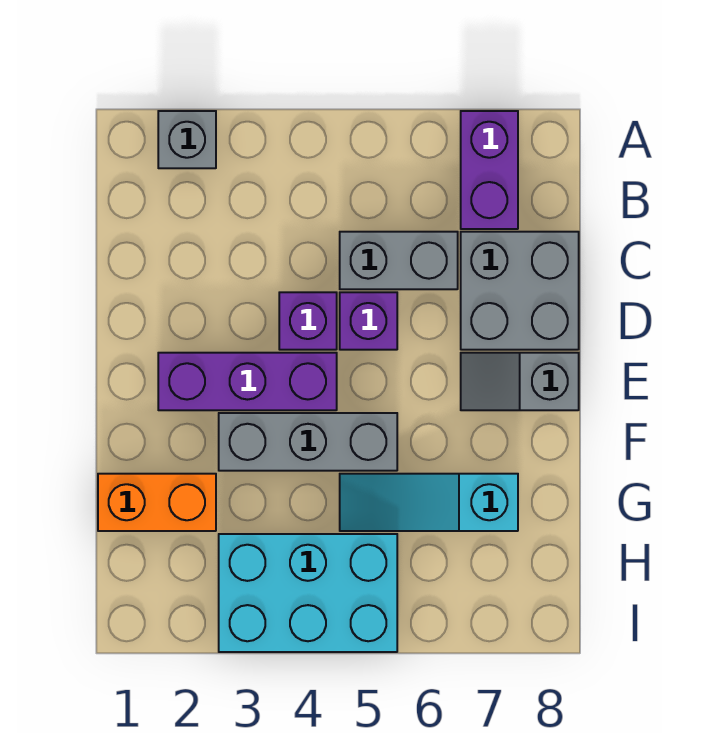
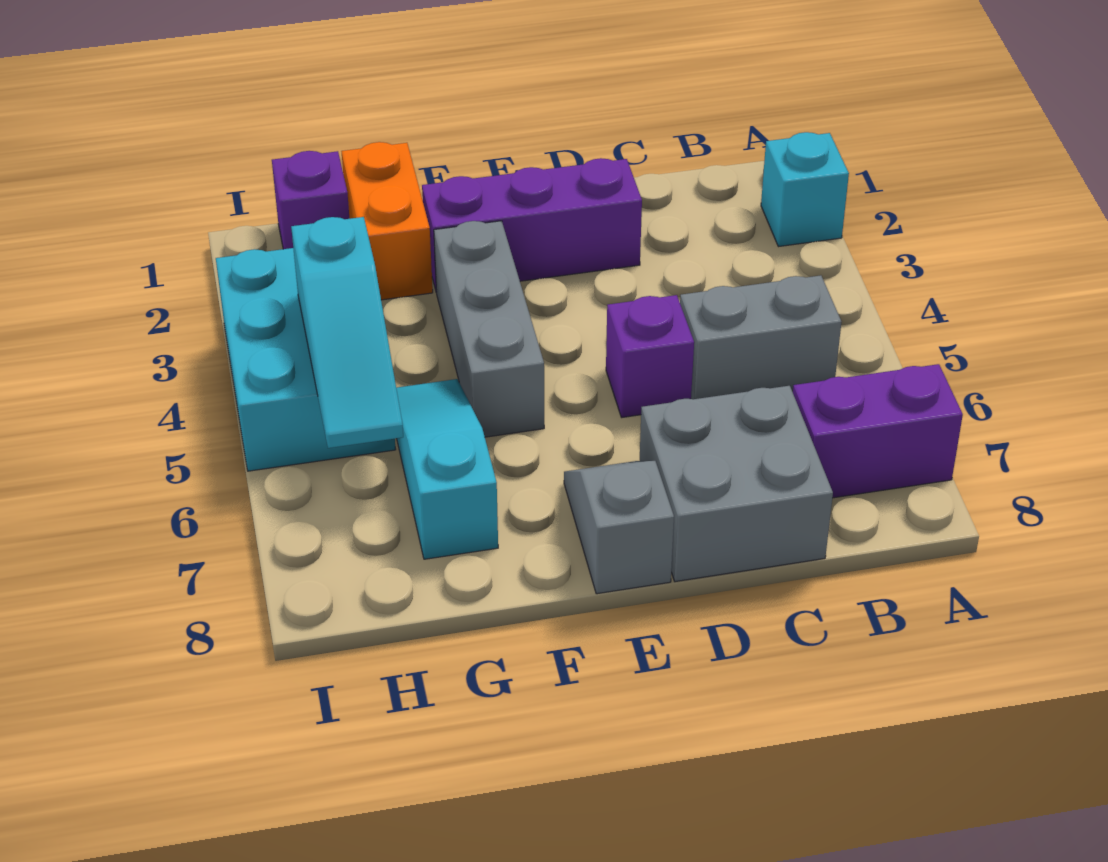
grey 1x1 brick [158,111,216,168] -> cyan 1x1 brick [761,132,849,247]
grey 1x2 brick [340,232,458,289] -> grey 1x2 brick turned to [680,275,841,399]
purple 1x1 brick [279,292,337,350] -> purple 1x1 brick moved to [272,151,349,249]
purple 1x3 brick [158,353,337,410] -> purple 1x3 brick turned to [422,158,642,293]
none -> cyan 1x3 slope [291,217,403,448]

